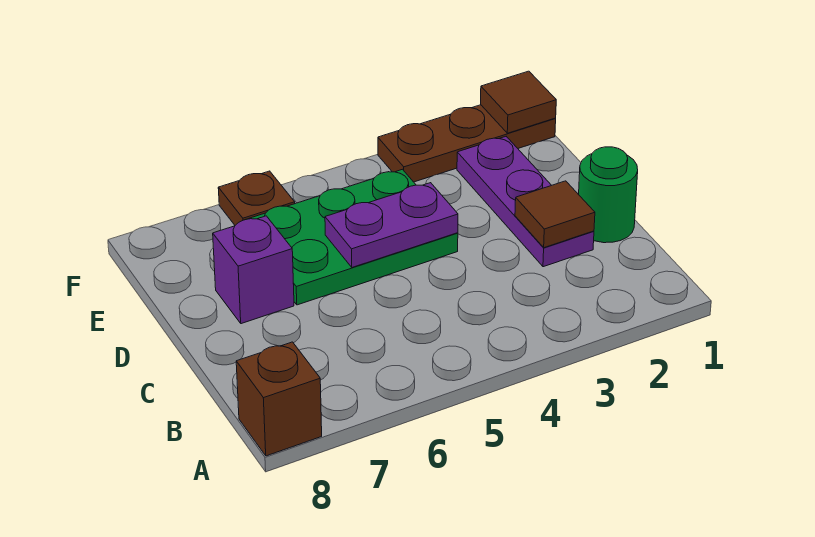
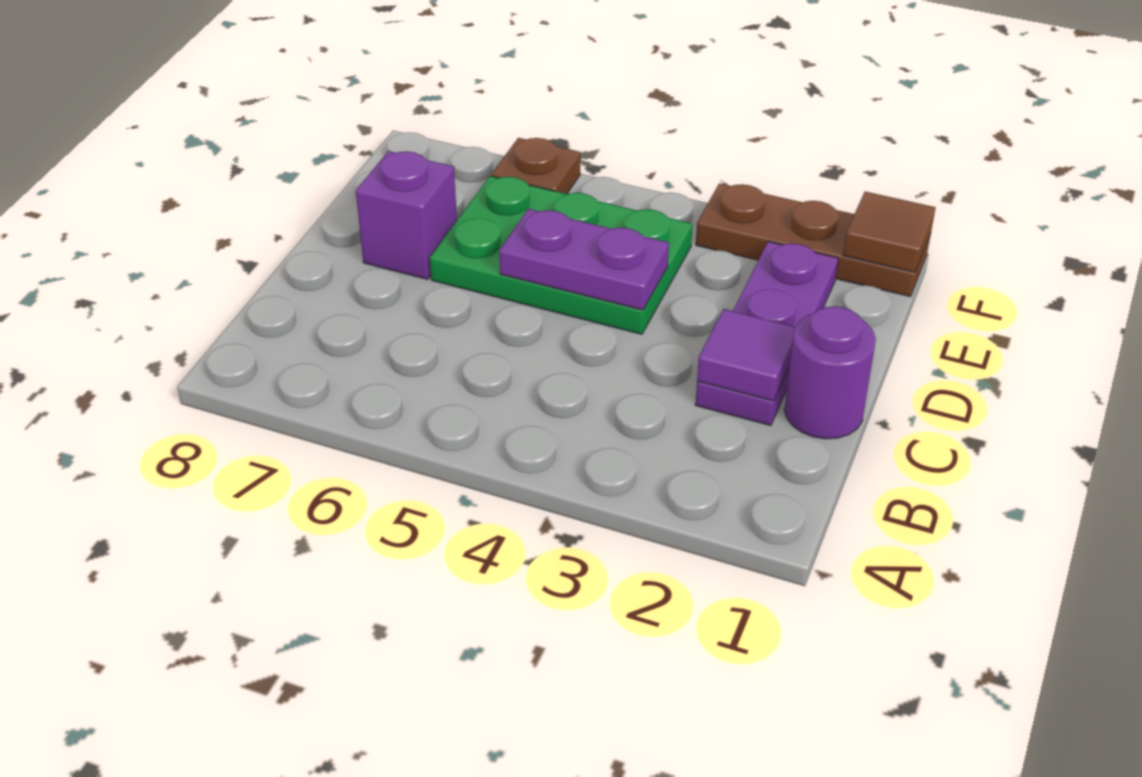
brown 1x1 brick [236,342,322,456] -> none
green 1x1 round brick [579,147,638,243] -> purple 1x1 round brick [784,306,876,439]
brown 1x1 tile [515,181,595,248] -> purple 1x1 tile [697,309,795,401]

